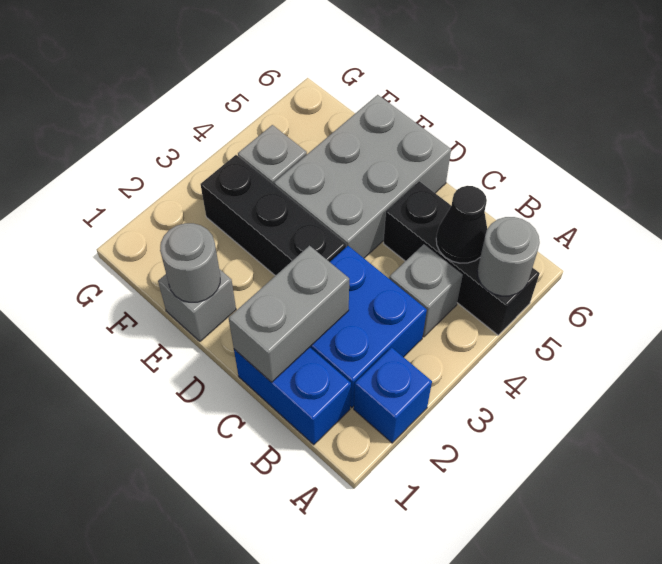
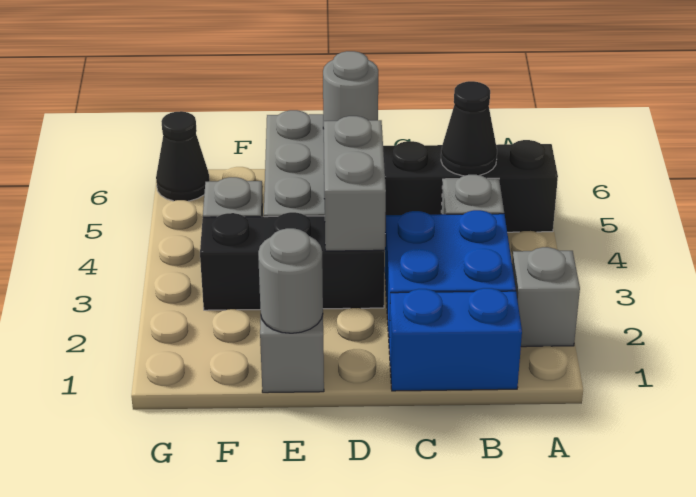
blue 1x1 brick [354,347,432,443] -> grey 1x1 brick [512,247,580,347]
grey 1x1 round brick [477,217,540,296] -> grey 1x1 round brick moved to [323,51,378,129]
grey 1x2 brick [229,246,349,382] -> grey 1x2 brick moved to [324,116,386,251]
none -> black 1x1 cone [156,111,210,201]

